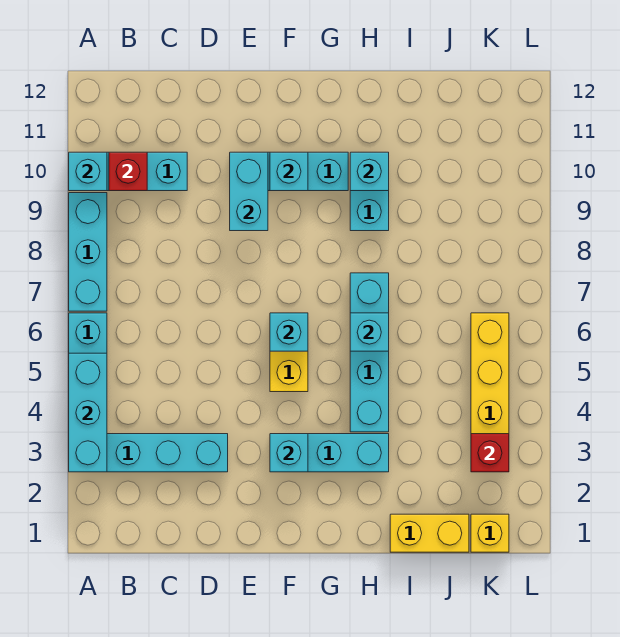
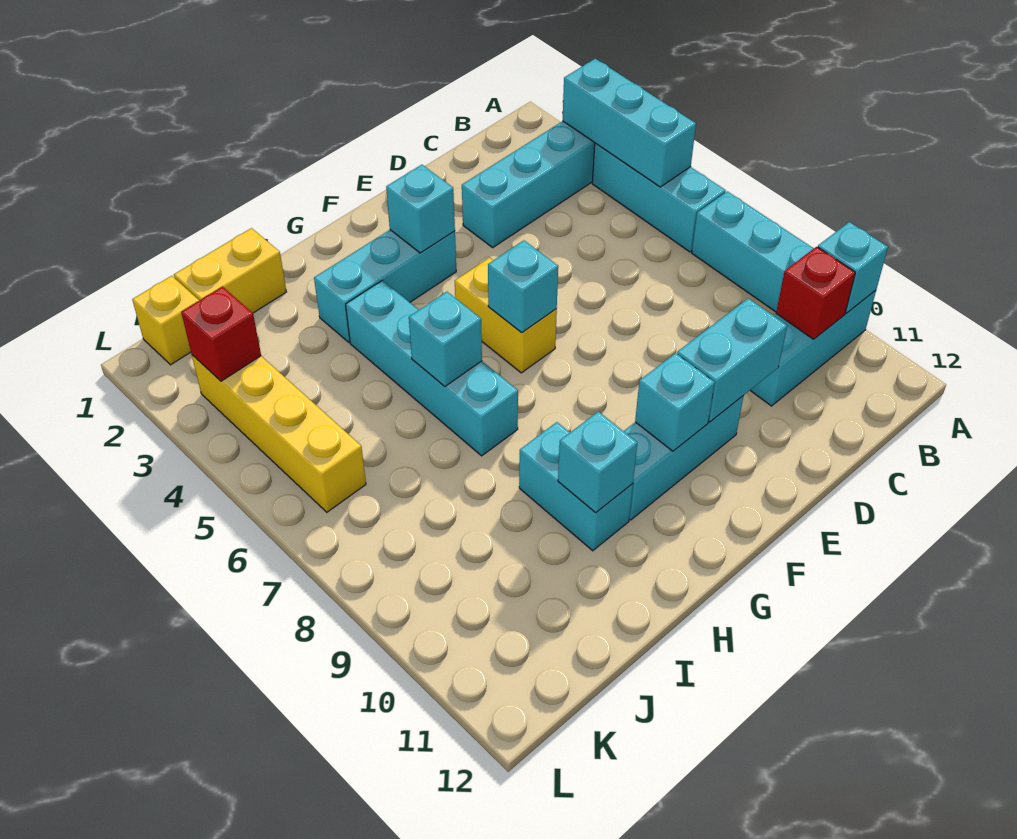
cyan 1x2 brick [230,152,268,231] -> cyan 1x2 brick turned to [677,298,787,422]

